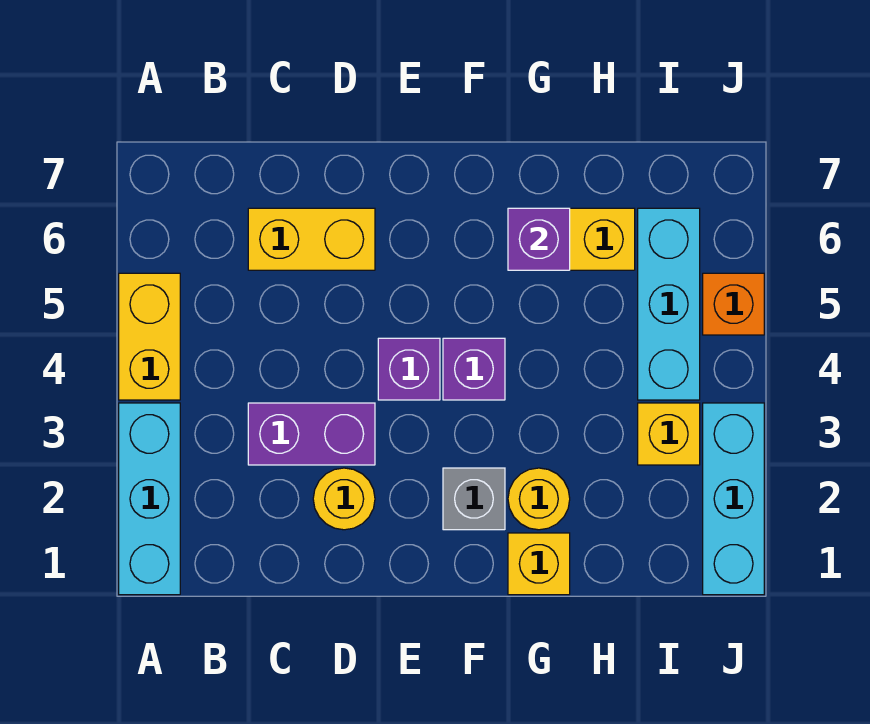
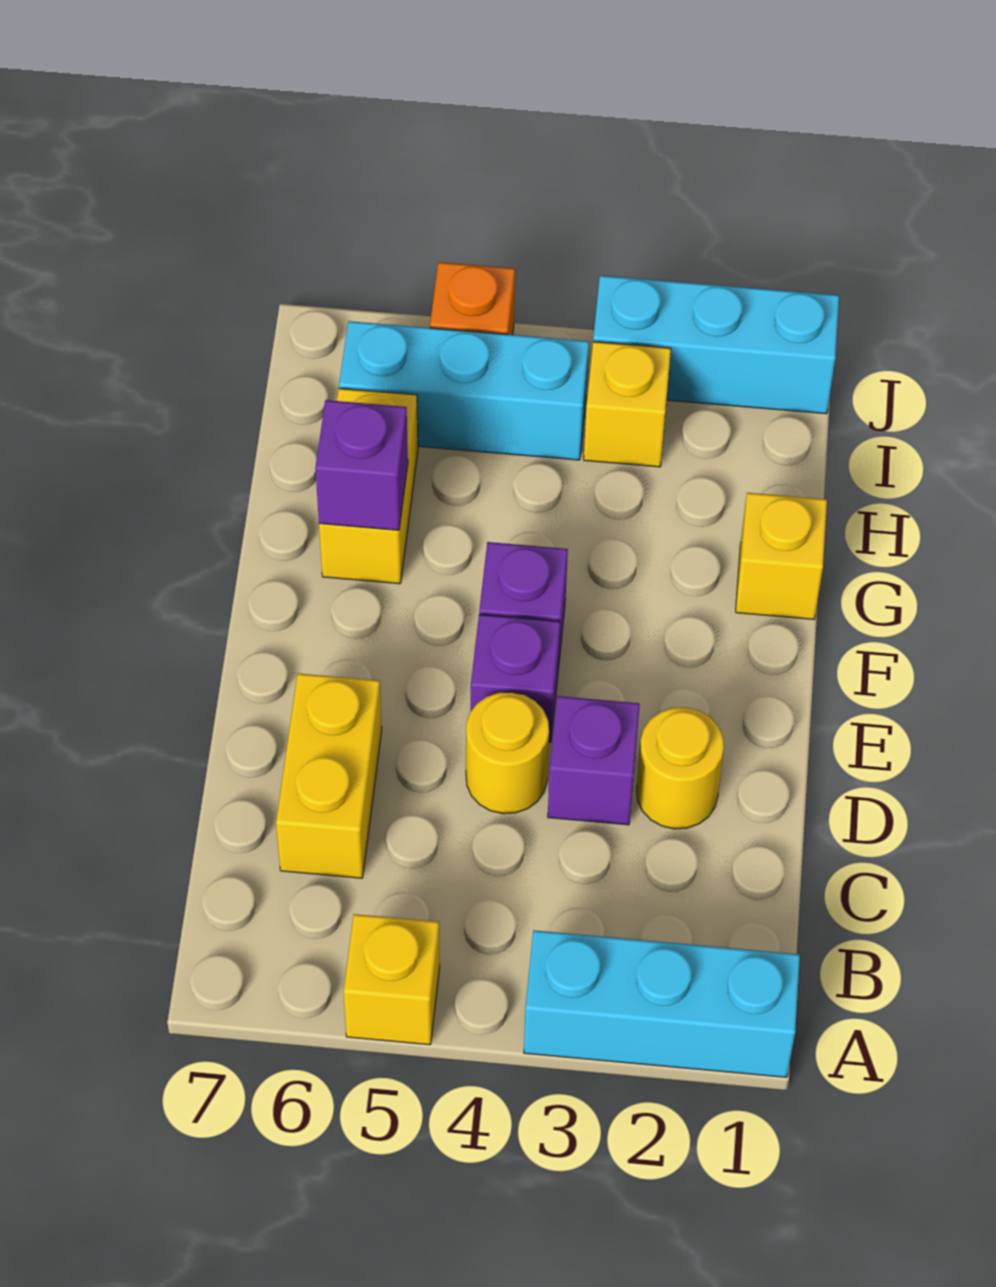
yellow 1x2 brick [119,273,180,400] -> yellow 1x1 brick [344,914,440,1045]
purple 1x2 brick [248,403,375,465] -> purple 1x1 brick [548,696,640,825]
grey 1x1 brick [443,468,505,530] -> none
yellow 1x1 round brick [508,468,570,530] -> yellow 1x1 round brick moved to [466,692,549,814]

